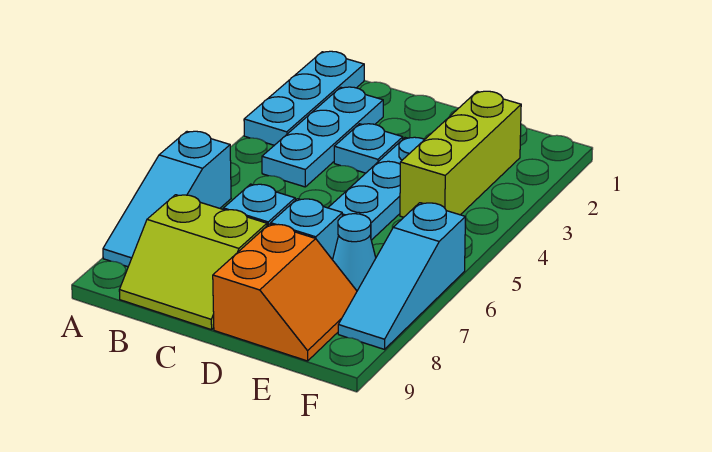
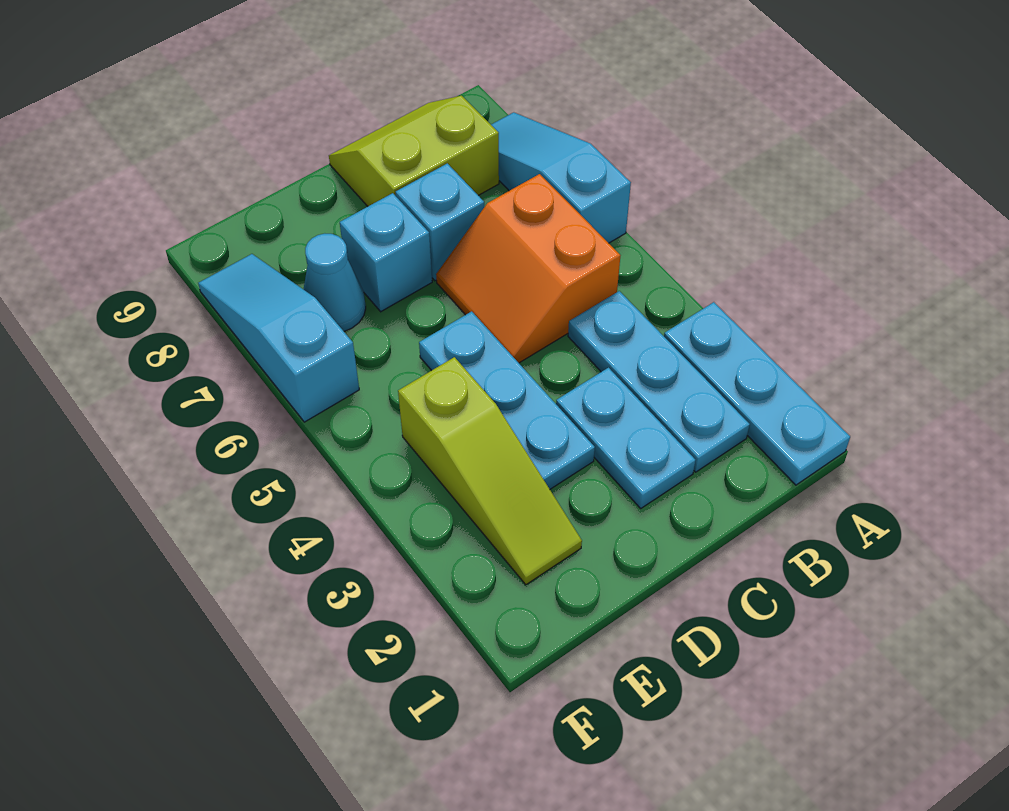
cyan 1x1 plate [334,124,403,173] -> cyan 1x2 plate [556,368,696,508]
orange 2x2 slope [213,224,357,361] -> orange 2x2 slope moved to [436,174,621,363]
lime 1x3 brick [400,91,521,217] -> lime 1x3 slope [398,357,582,585]

